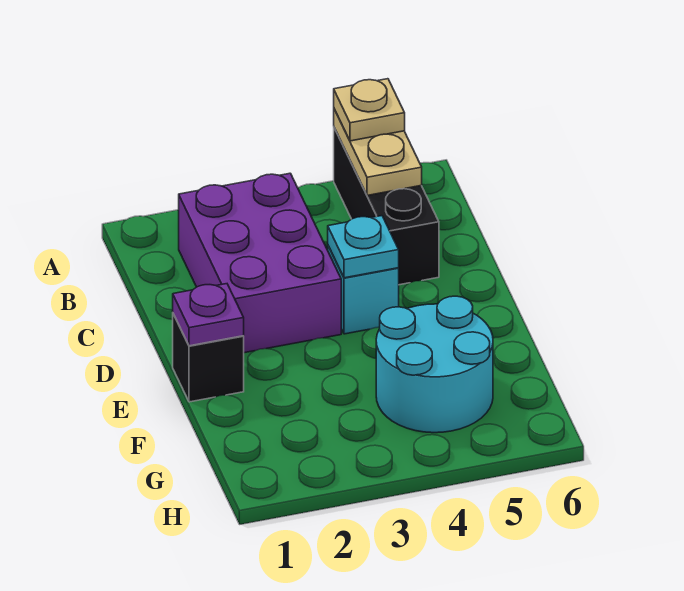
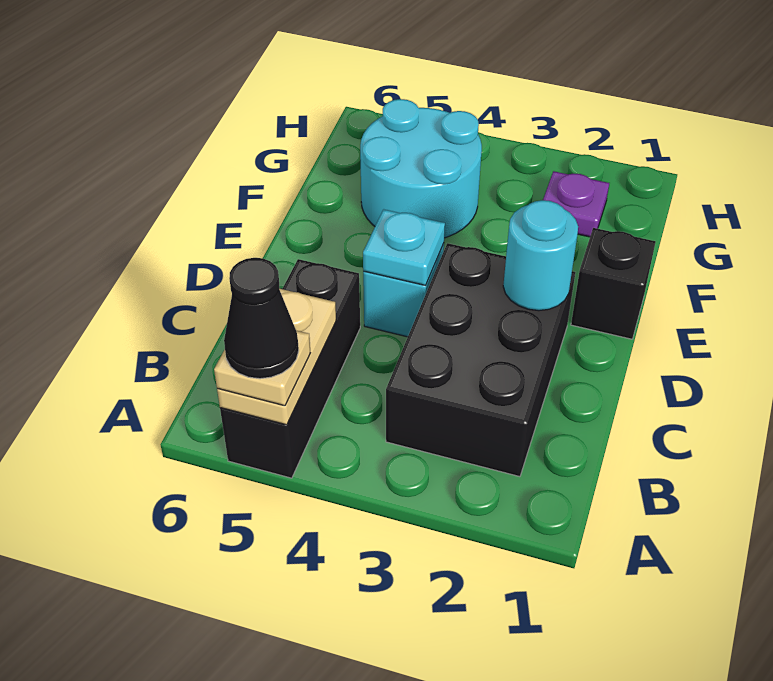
none -> black 1x1 cone [224,258,299,379]
purple 2x3 brick [179,173,341,353] -> black 2x3 brick [386,243,575,477]
none -> cyan 1x1 round brick [503,200,578,311]
purple 1x1 plate [173,284,244,346] -> purple 1x1 plate moved to [543,171,609,237]

